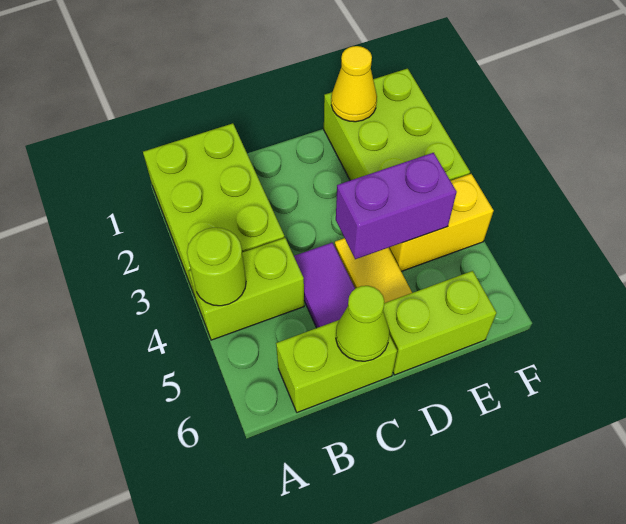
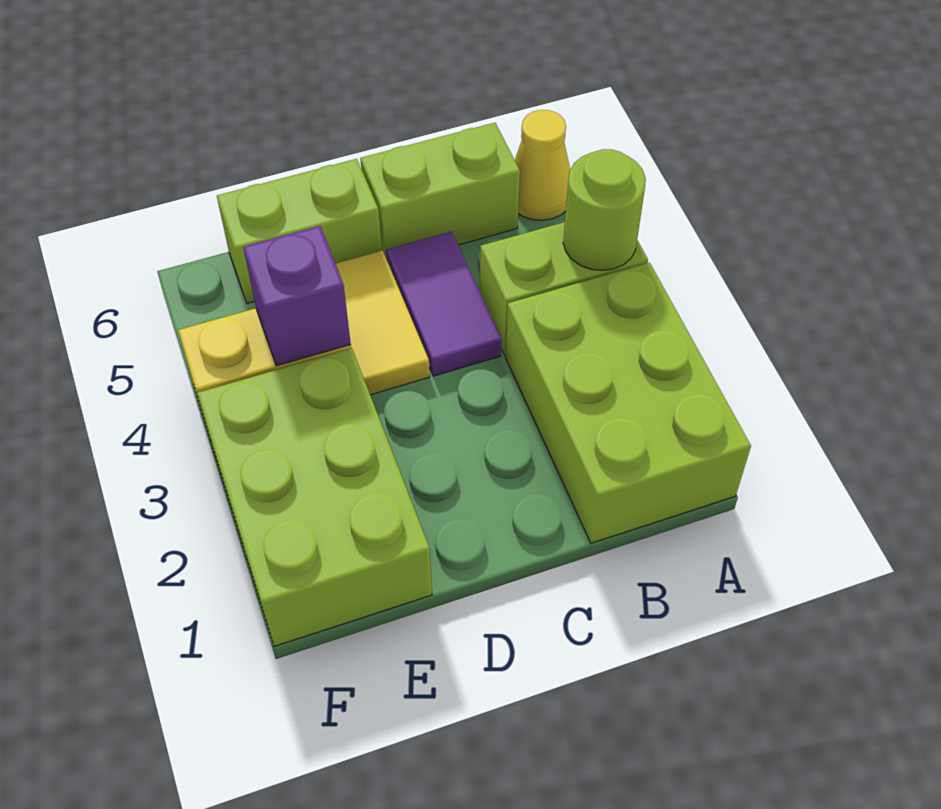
lime 1x1 cone [336,286,389,361] -> none
purple 1x2 brick [336,153,457,259] -> purple 1x1 brick [243,226,351,366]
yellow 1x1 cone [331,46,377,122] -> yellow 1x1 cone moved to [515,110,570,220]

